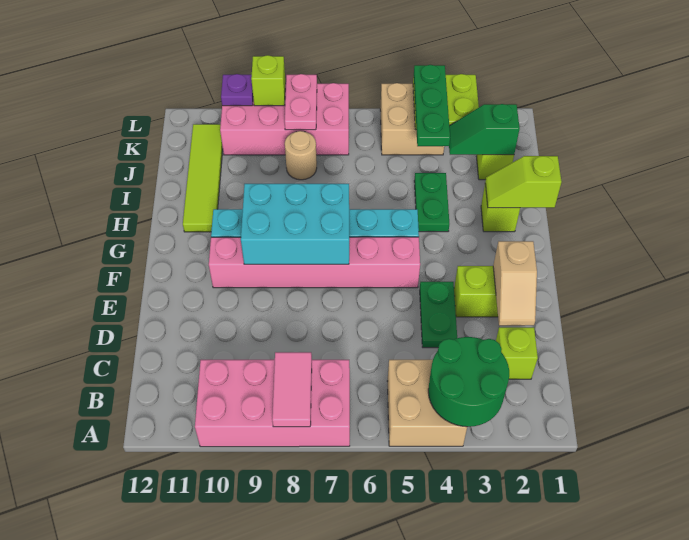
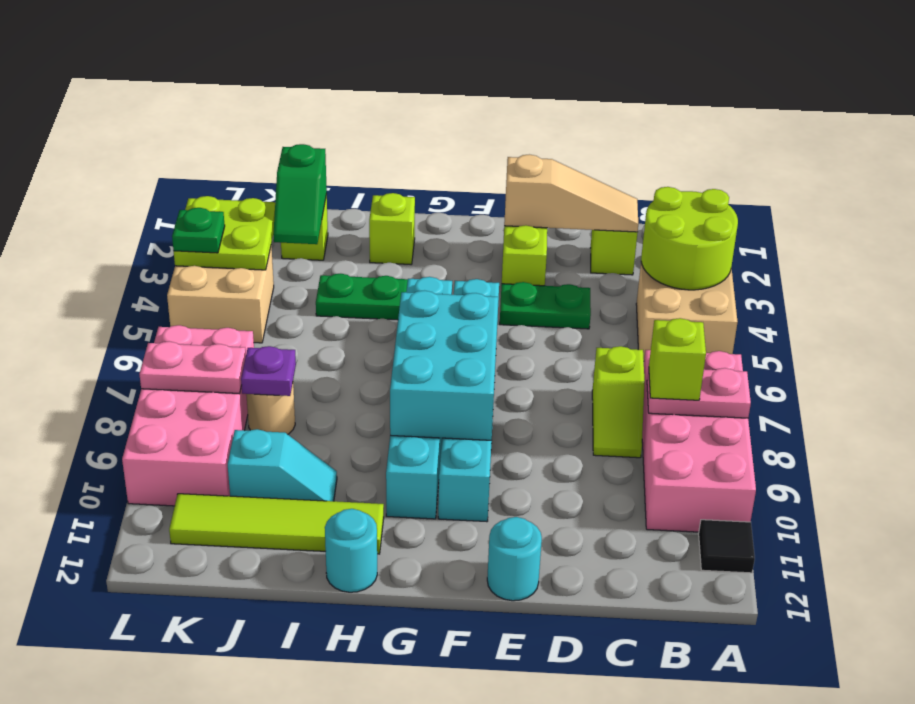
green 2x2 round brick [428,337,509,427] -> lime 2x2 round brick [641,187,738,290]
pink 1x2 tile [272,352,312,427] -> pink 1x2 plate [647,368,751,418]
none -> black 1x1 tile [699,520,755,573]
tan 1x2 slope [493,241,537,326] -> tan 1x3 slope [504,154,638,232]
none -> cyan 1x1 round brick [487,517,542,601]
pink 1x6 brick [209,237,420,288] -> cyan 1x6 brick [438,279,499,522]
lime 1x2 slope [485,156,562,208] -> lime 1x2 slope moved to [592,346,644,458]
none -> cyan 1x1 round brick [325,509,377,592]
none -> cyan 1x2 slope [228,429,337,501]
green 1x3 plate [414,65,450,146] -> green 1x1 plate [172,208,225,253]
lime 1x1 brick [251,55,286,106] -> lime 1x1 brick moved to [649,318,706,400]
purple 1x1 plate [221,74,253,106] -> purple 1x1 plate moved to [241,346,296,396]

